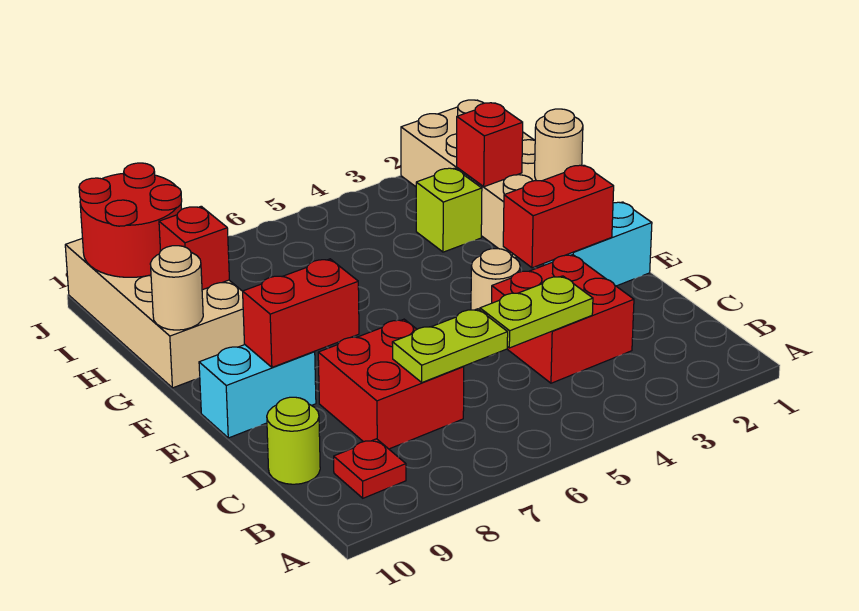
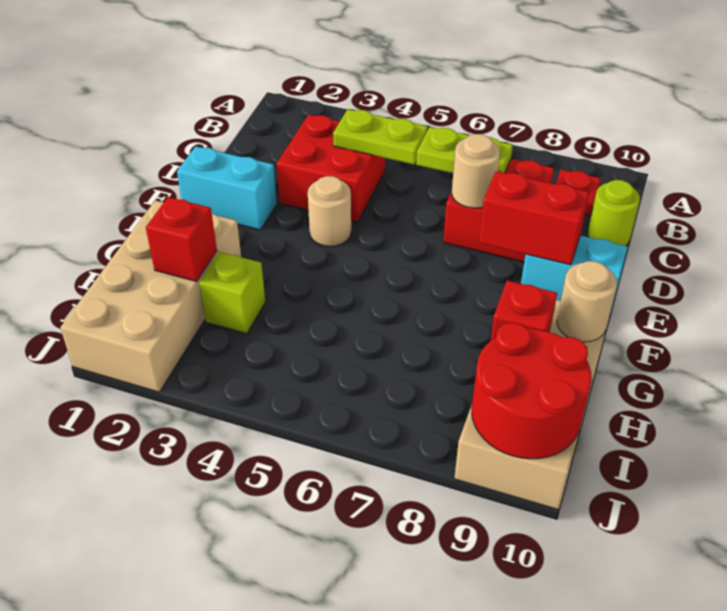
red 1x2 brick [503,165,614,268] -> none
tan 1x1 round brick [535,109,583,181] -> tan 1x1 round brick moved to [452,134,500,208]

